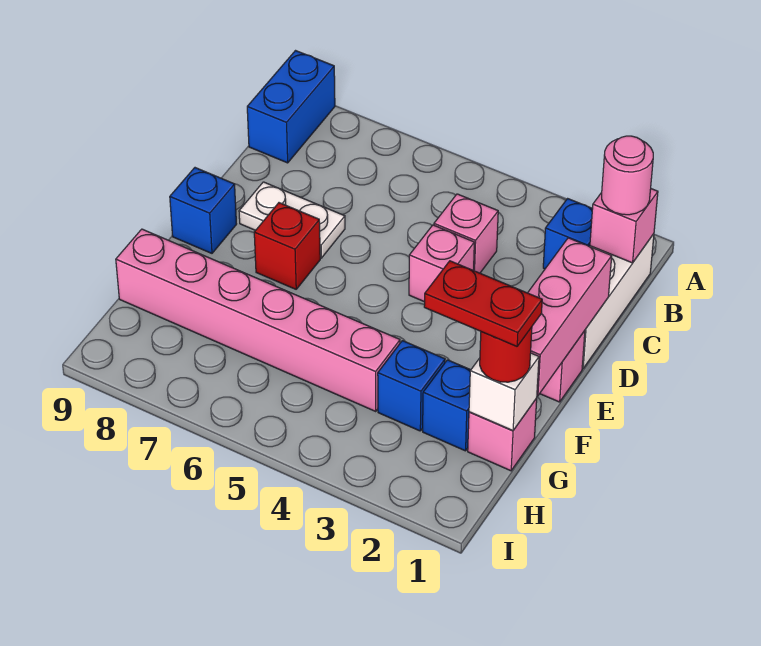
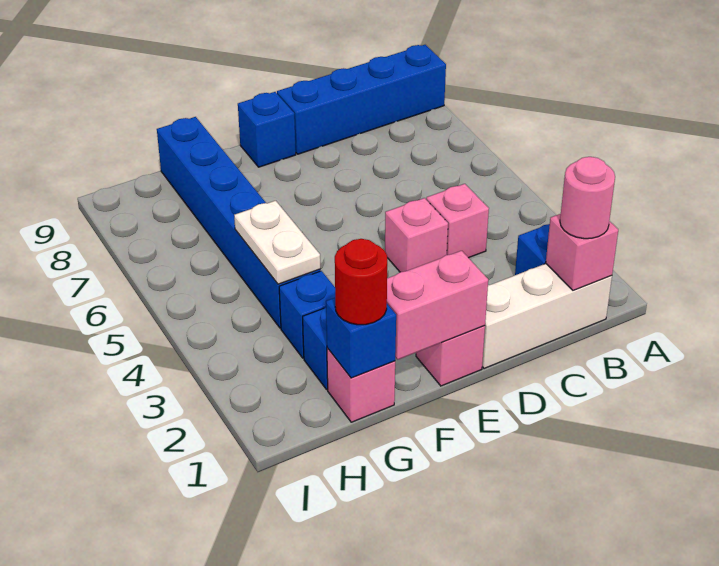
blue 1x2 brick [247,51,335,163] -> blue 1x4 brick [277,45,446,154]
pink 1x3 brick [528,238,612,396] -> pink 1x2 brick [387,251,488,359]
white 1x2 plate [239,182,345,258] -> white 1x2 plate moved to [234,201,320,284]
red 1x1 brick [254,203,320,289] -> none
white 1x1 brick [469,353,539,431] -> blue 1x1 brick [326,298,396,378]
red 1x2 plate [424,261,542,346] -> none
pink 1x6 brick [116,229,400,411] -> blue 1x6 brick [157,117,320,328]

